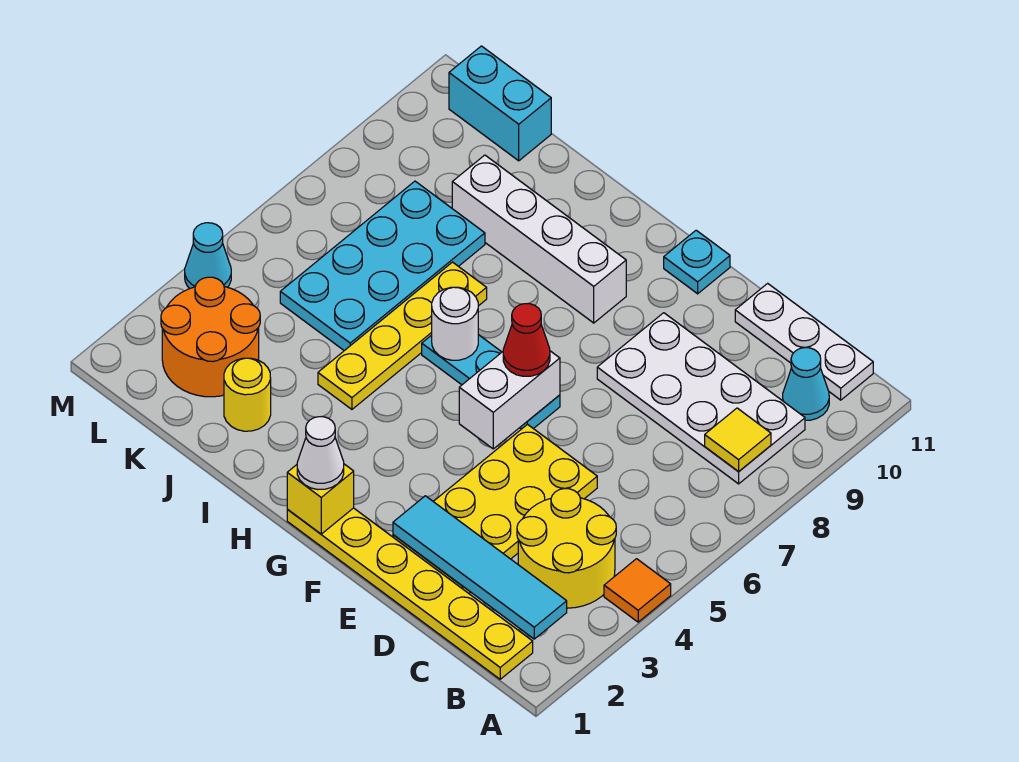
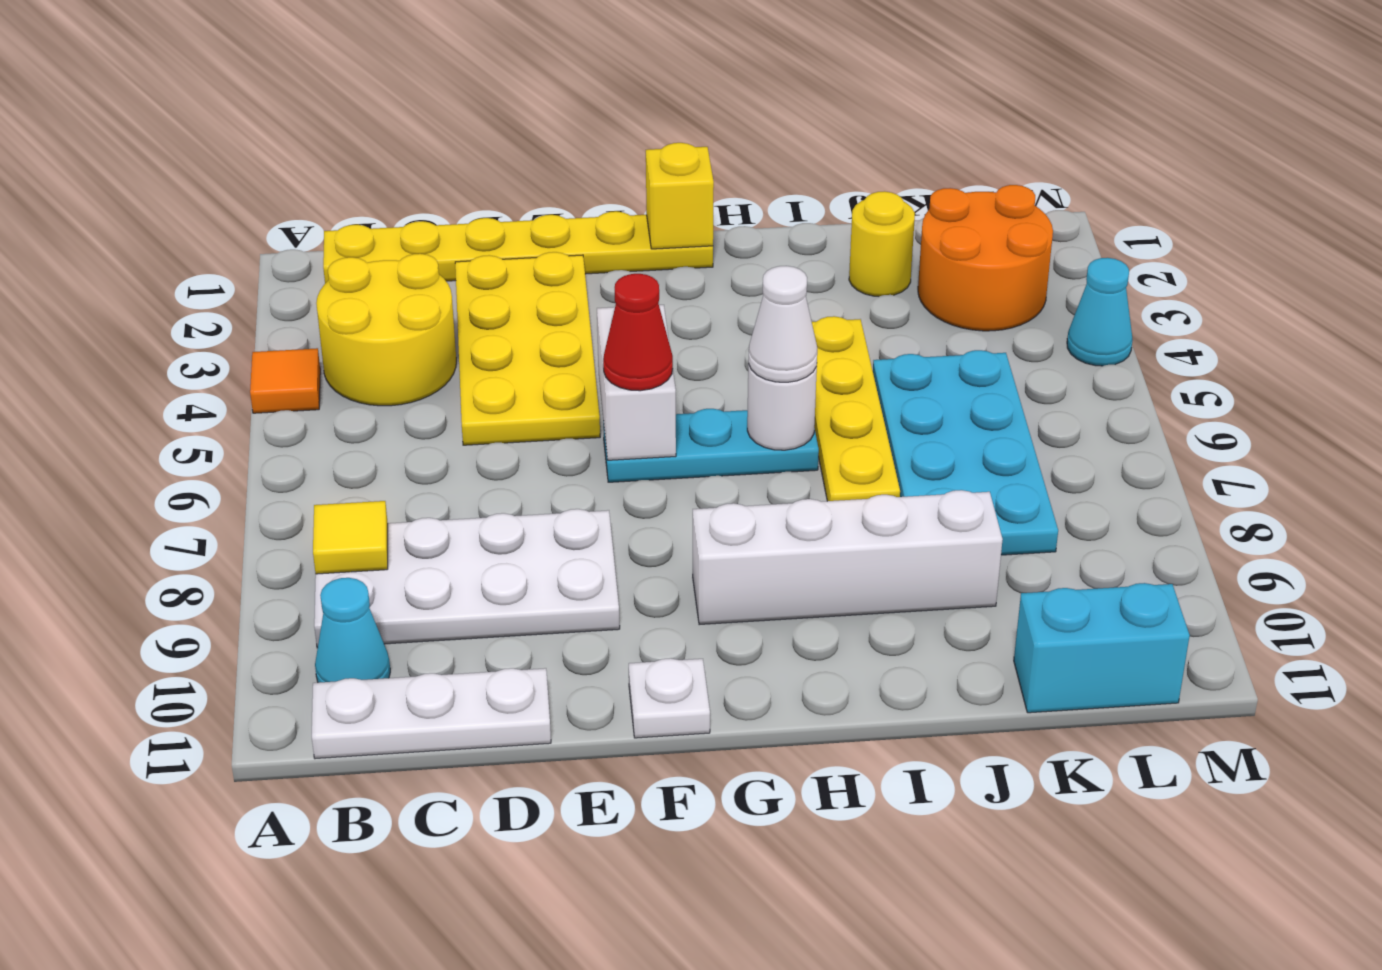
cyan 1x4 tile [393,496,567,639] -> none
cyan 1x1 plate [664,230,730,294] -> white 1x1 plate [629,658,710,738]
white 1x1 cone [297,417,344,490] -> white 1x1 cone moved to [748,266,817,382]

